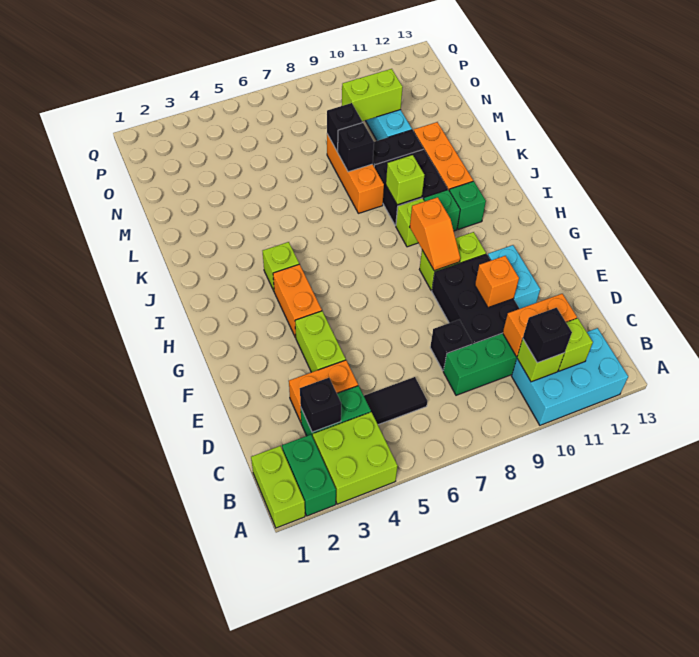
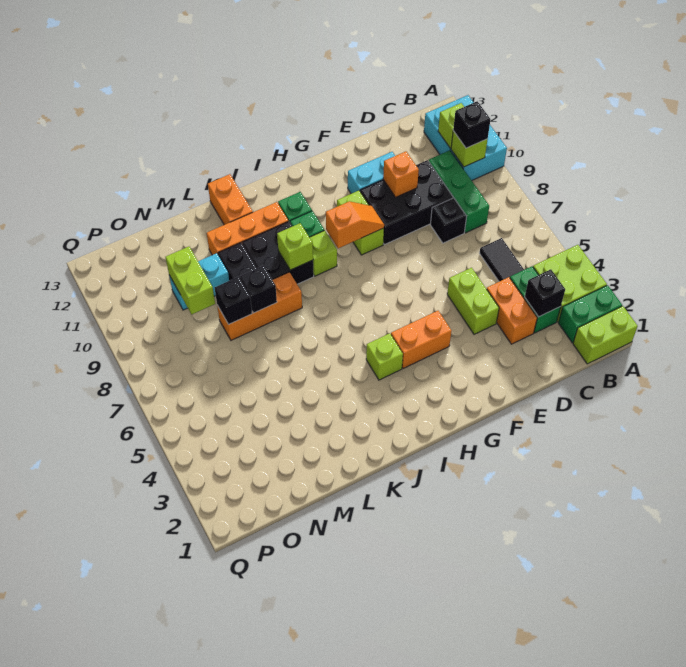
orange 1x2 brick [503,294,577,356] -> orange 1x2 brick moved to [208,174,253,225]
lime 1x2 brick [295,311,346,372] -> lime 1x2 brick turned to [447,268,499,334]

